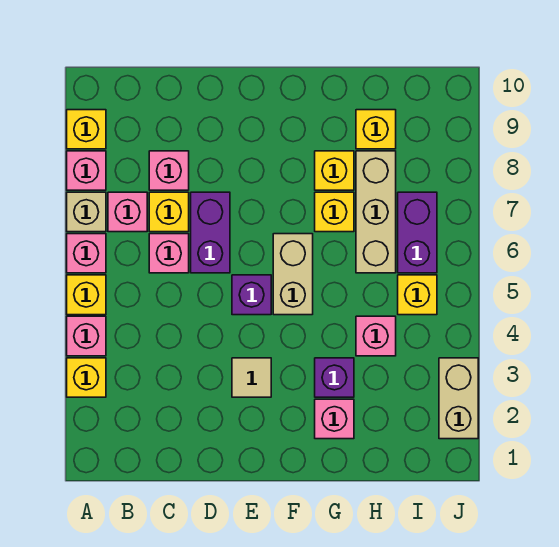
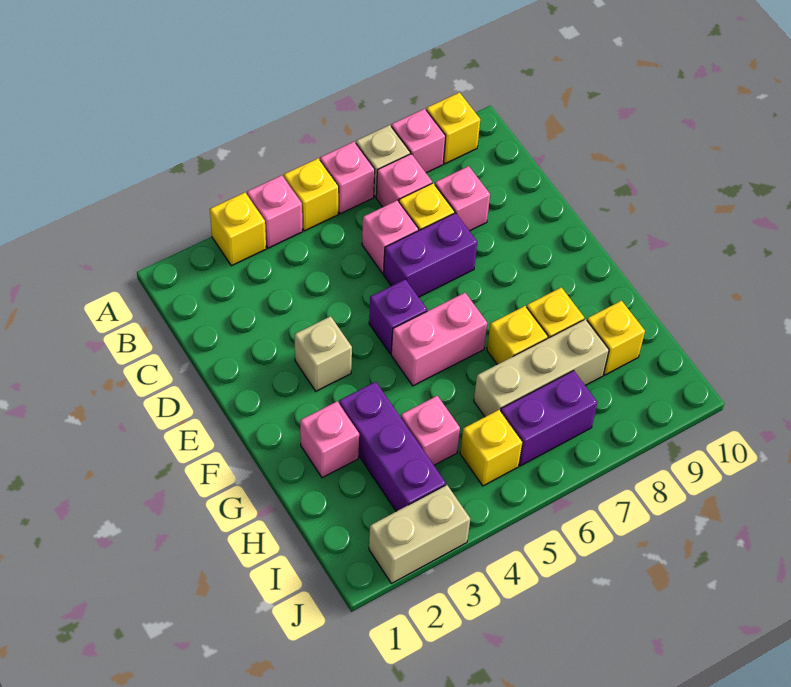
tan 1x1 tile [232,358,271,397] -> tan 1x1 brick [294,316,352,391]
tan 1x2 brick [273,234,313,315] -> pink 1x2 brick [391,293,487,386]
purple 1x1 brick [315,358,354,397] -> purple 1x3 brick [339,382,446,511]

